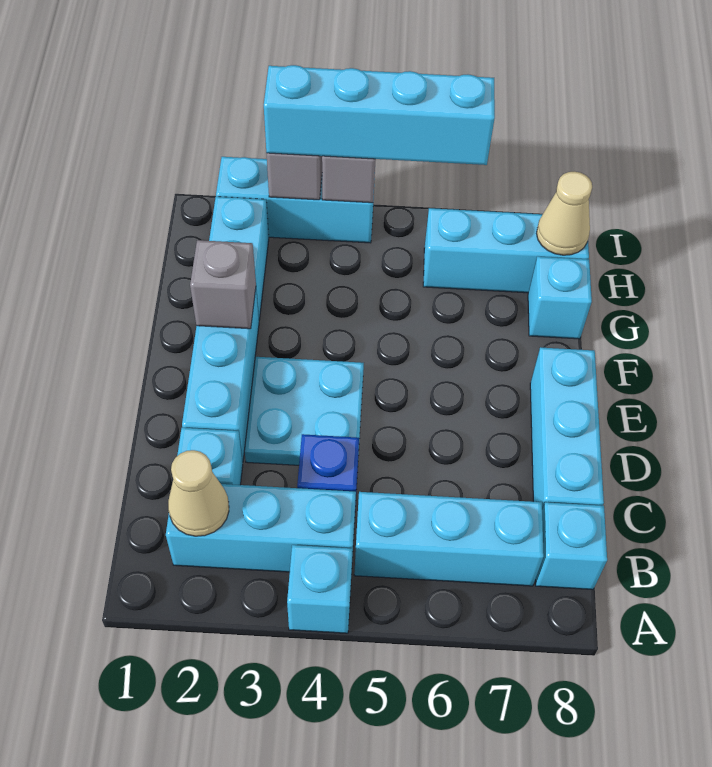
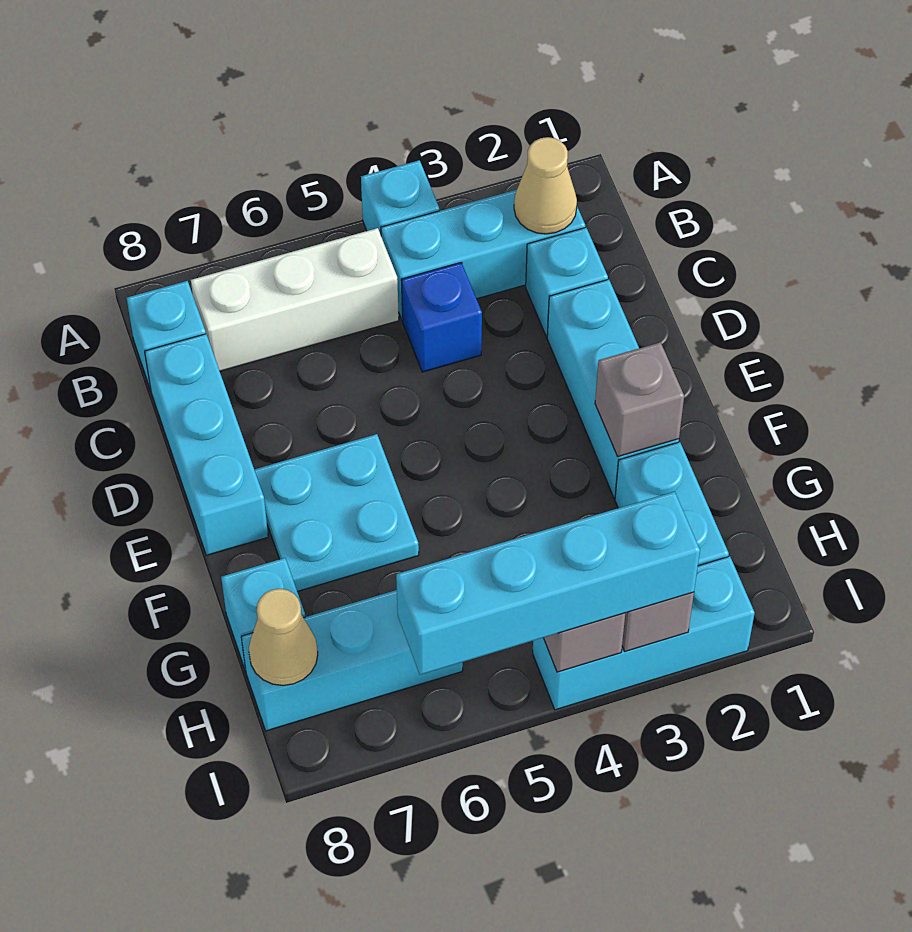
cyan 1x3 brick [354,492,544,586] -> white 1x3 brick [191,228,399,371]
cyan 2x2 plate [245,357,364,465] -> cyan 2x2 plate moved to [254,434,419,591]

